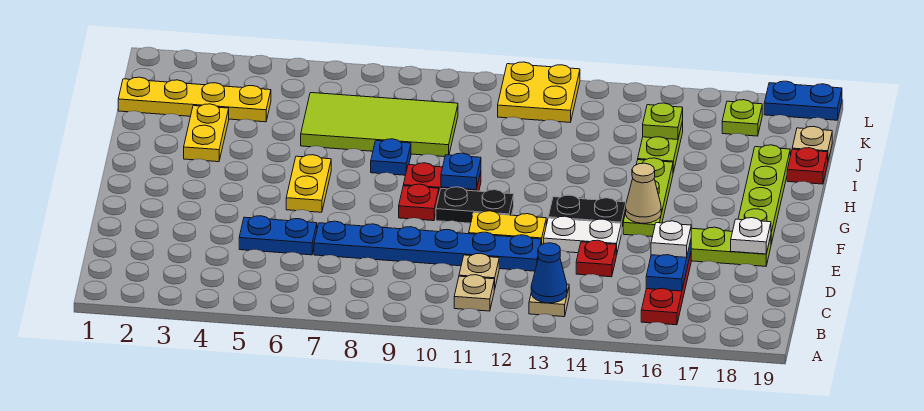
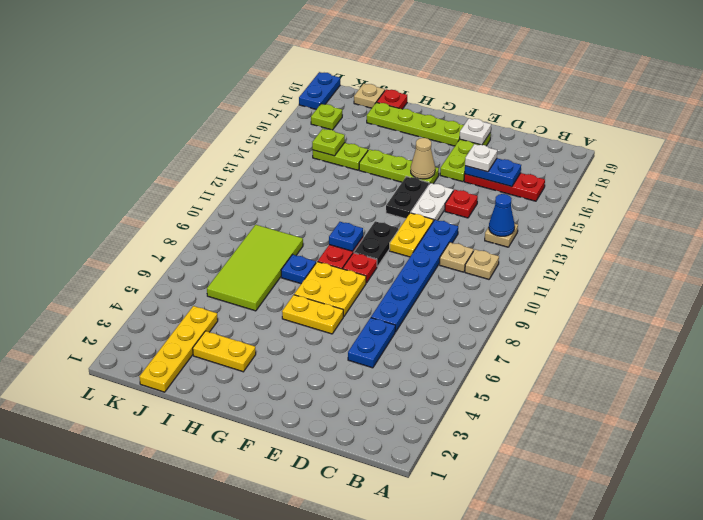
yellow 2x2 plate [498,62,580,122] -> yellow 2x2 plate moved to [294,262,366,317]

